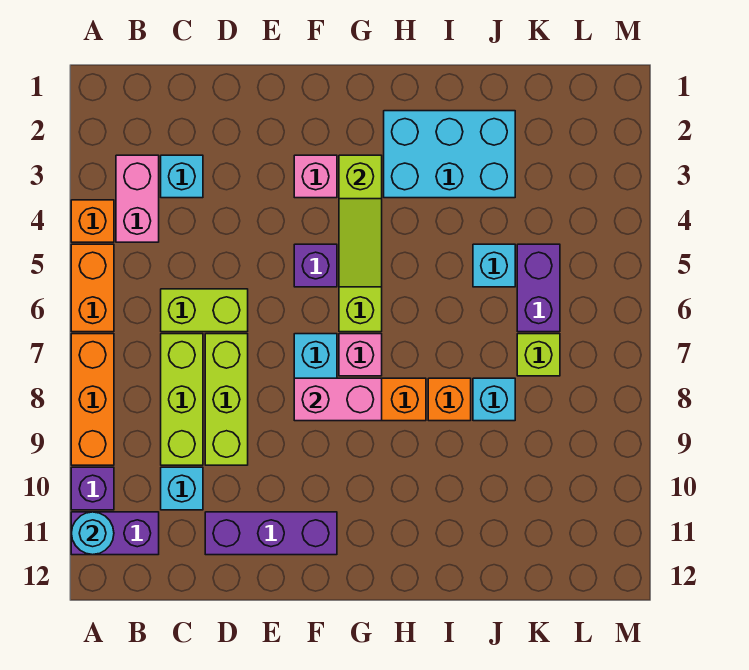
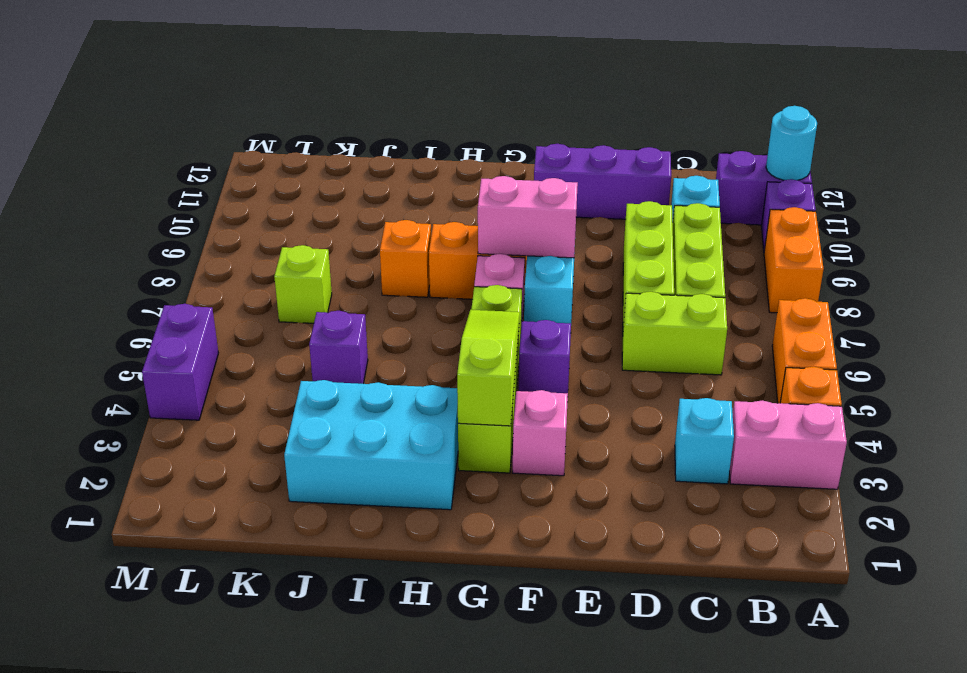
orange 1x3 brick [71,334,114,465] -> orange 1x2 brick [764,207,824,313]
pink 1x2 brick [116,155,159,242] -> pink 1x2 brick turned to [730,400,847,489]
cyan 1x1 brick [473,244,515,287] -> purple 1x1 brick [309,311,368,384]
cyan 1x1 brick [473,378,515,421] -> none
purple 1x2 brick [517,244,560,332] -> purple 1x2 brick moved to [142,304,218,420]

